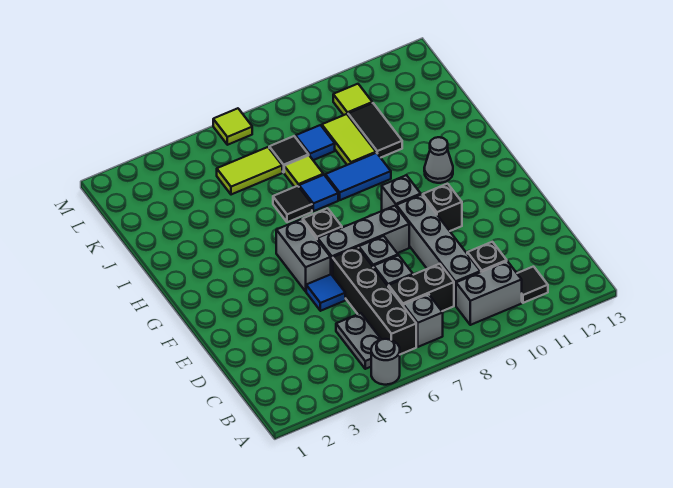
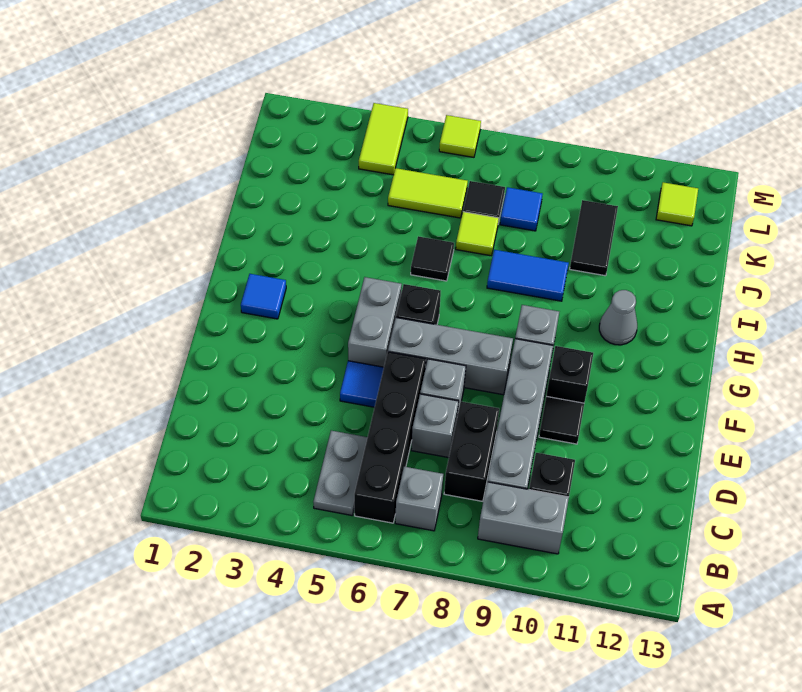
grey 1x1 round brick [371,339,400,385] -> none
black 1x1 tile [517,267,548,303] -> black 1x1 tile moved to [539,396,584,444]
black 1x2 brick [389,264,454,311] -> black 1x2 brick turned to [444,401,499,501]
blue 1x1 tile [299,175,338,211] -> blue 1x1 tile moved to [241,274,286,319]
lime 1x2 tile [322,114,376,165] -> lime 1x2 tile moved to [359,103,408,175]
lime 1x1 tile [333,84,372,115] -> lime 1x1 tile moved to [656,182,698,226]

